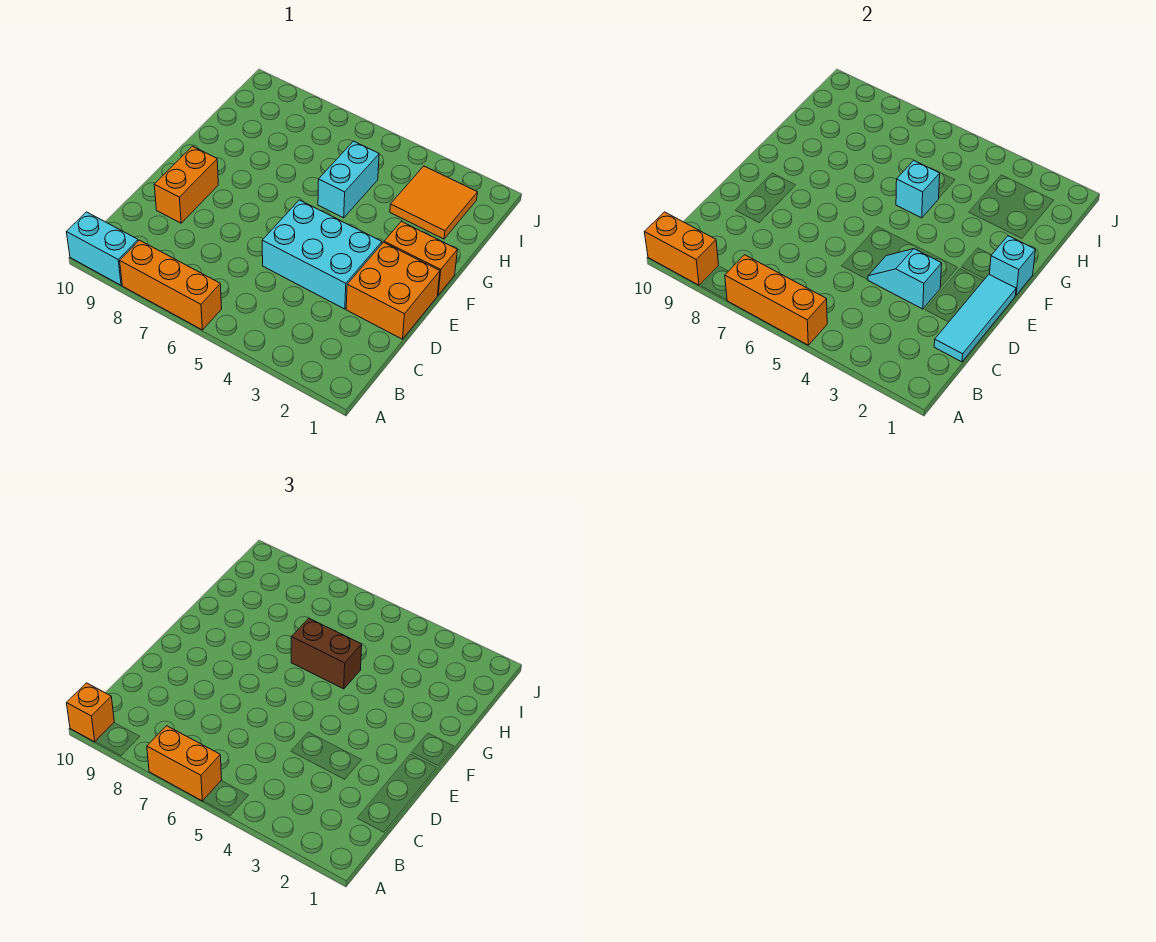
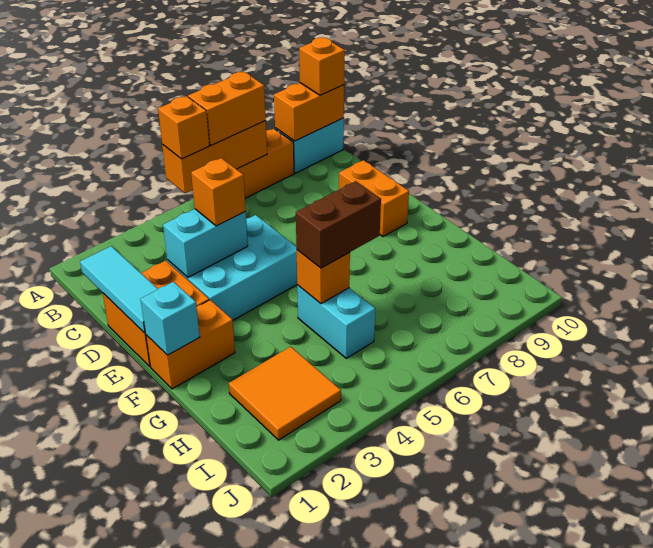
none -> orange 1x1 brick [158,96,209,159]
cyan 1x2 slope [868,249,942,309] -> cyan 1x2 brick [163,209,248,277]
none -> orange 1x1 brick [191,158,246,226]
cyan 1x1 brick [896,161,940,218] -> orange 1x1 brick [297,250,350,304]

